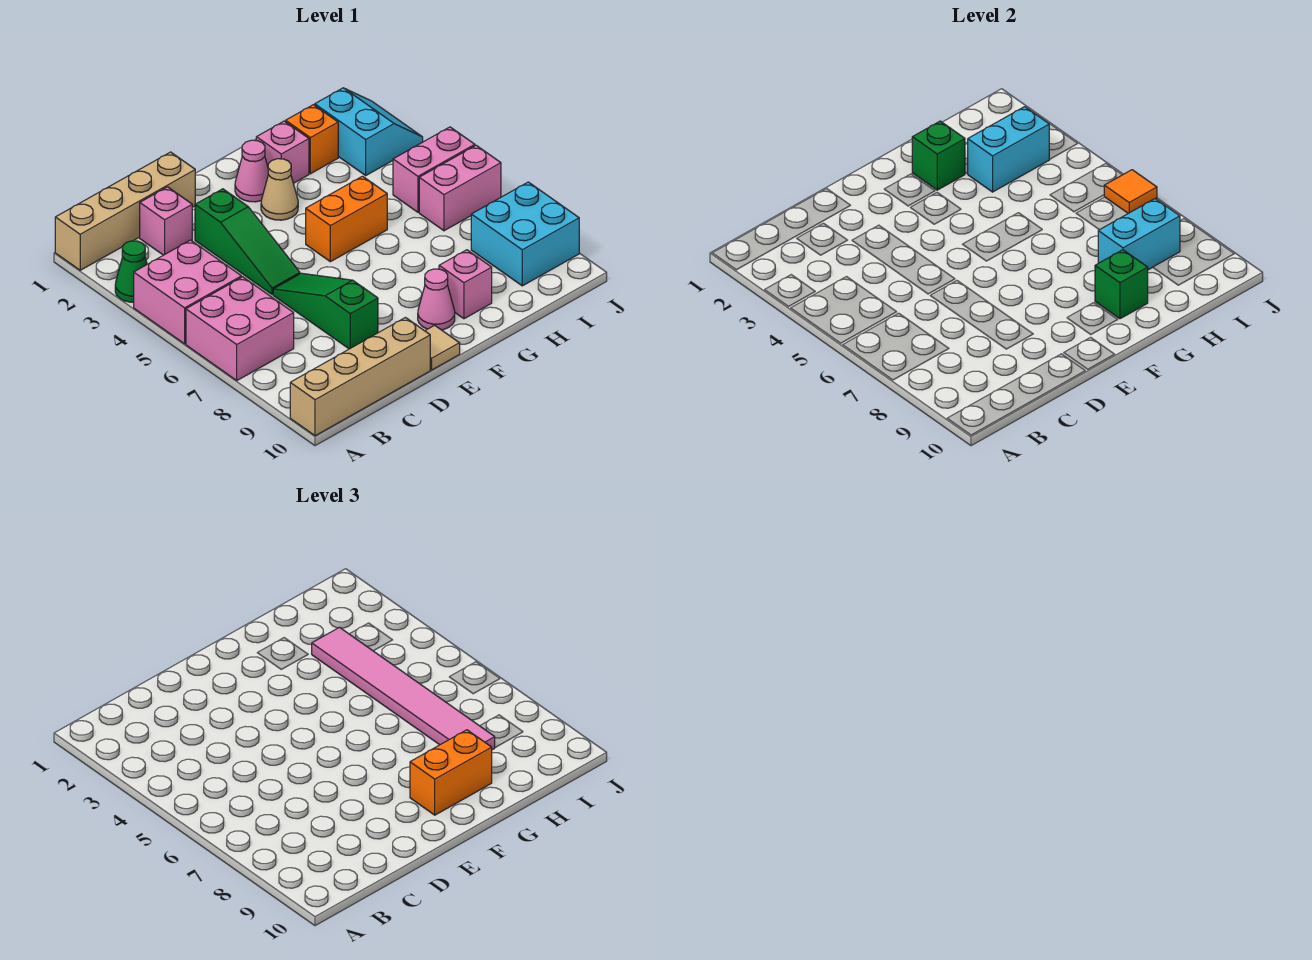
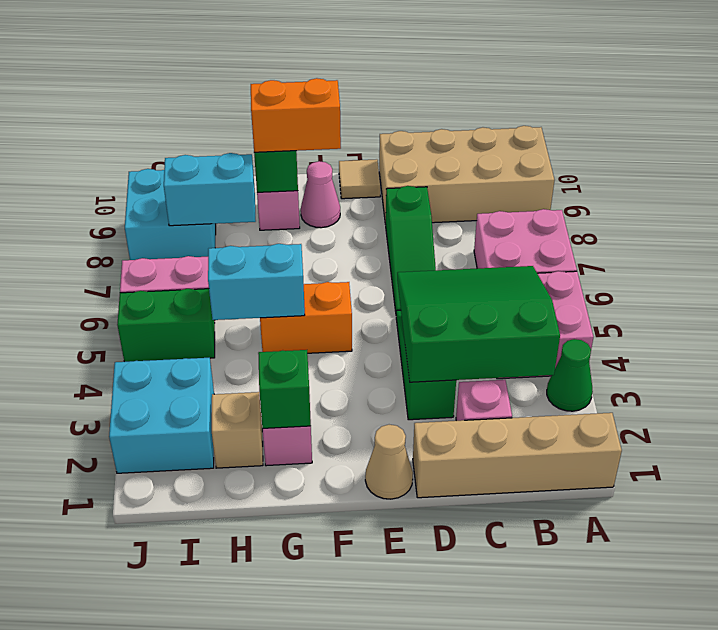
tan 1x4 brick [290,318,430,436] -> tan 2x4 brick [379,126,554,224]
none -> green 3x3 slope [397,266,560,382]
pink 1x1 cone [235,140,268,202] -> none
tan 1x1 cone [261,159,298,220] -> tan 1x1 cone moved to [365,424,413,499]
orange 1x1 brick [286,105,338,174] -> tan 1x1 brick [212,392,263,468]
cyan 1x2 brick [967,107,1049,192] -> cyan 1x2 brick moved to [208,244,305,320]
pink 1x6 tile [312,627,495,750] -> none
cyan 2x2 slope [315,88,423,175] -> cyan 2x2 brick [109,358,214,473]
pink 1x2 brick [393,127,475,212] -> green 1x2 brick [117,289,215,362]
orange 1x1 tile [1104,170,1157,213] -> none

